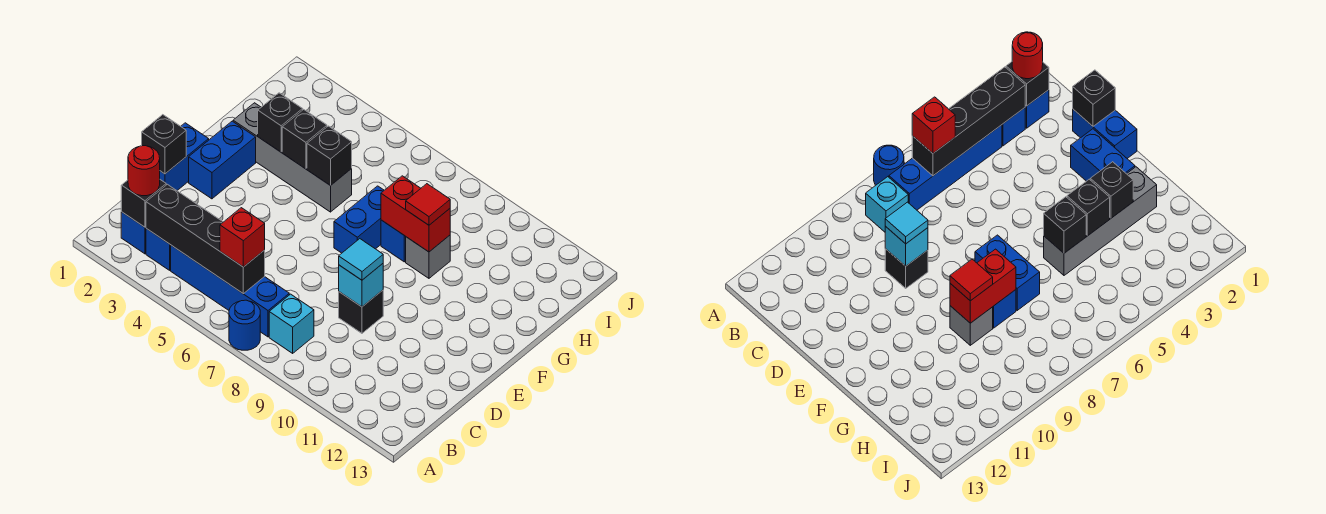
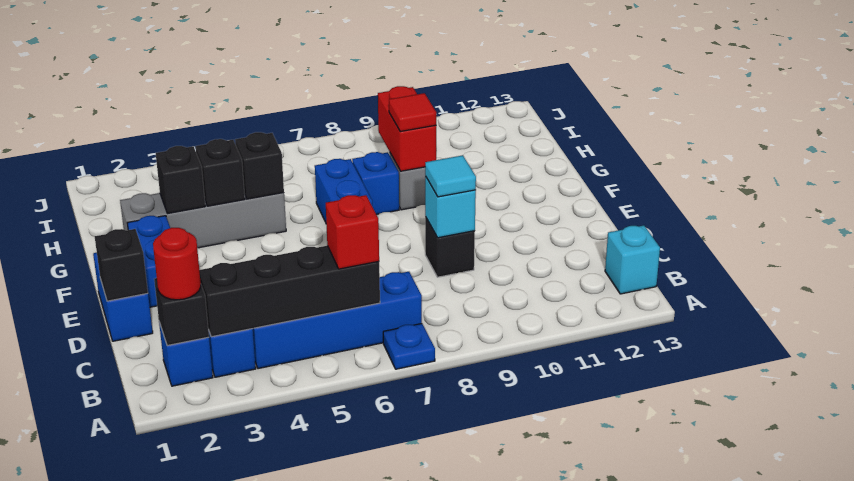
blue 1x1 round brick [229,300,260,350] -> blue 1x1 plate [383,324,435,369]
cyan 1x1 brick [269,294,314,353] -> cyan 1x1 brick moved to [605,225,660,294]
red 1x2 brick [381,176,450,252] -> red 1x2 brick turned to [378,86,436,171]

